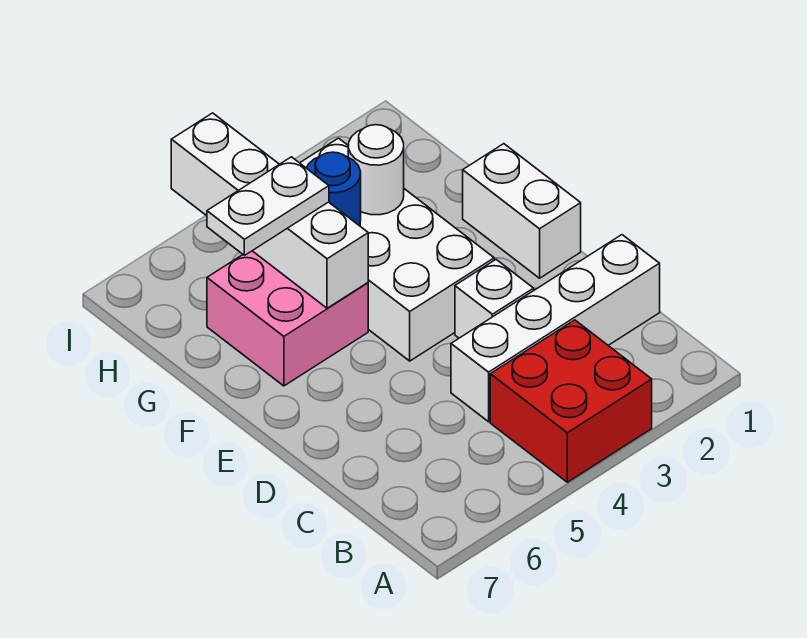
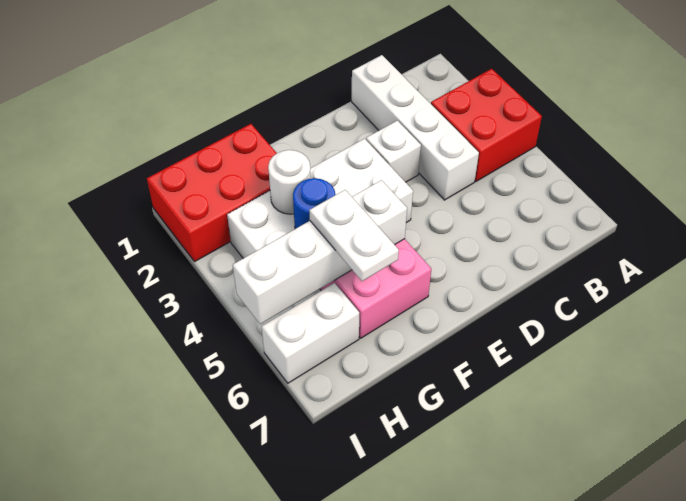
white 1x2 brick [463,144,581,278] -> white 1x2 brick moved to [261,283,359,383]
none -> red 2x3 brick [147,124,277,262]

